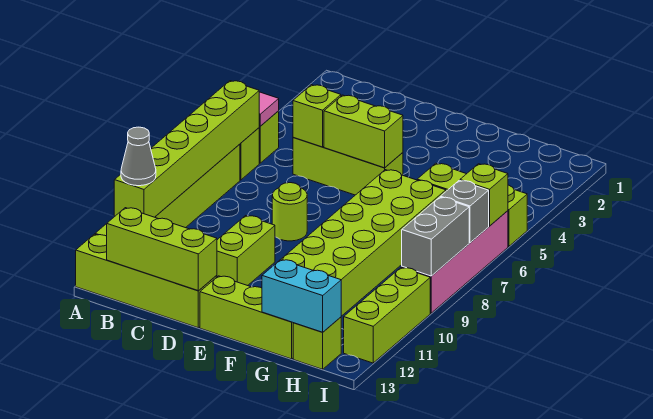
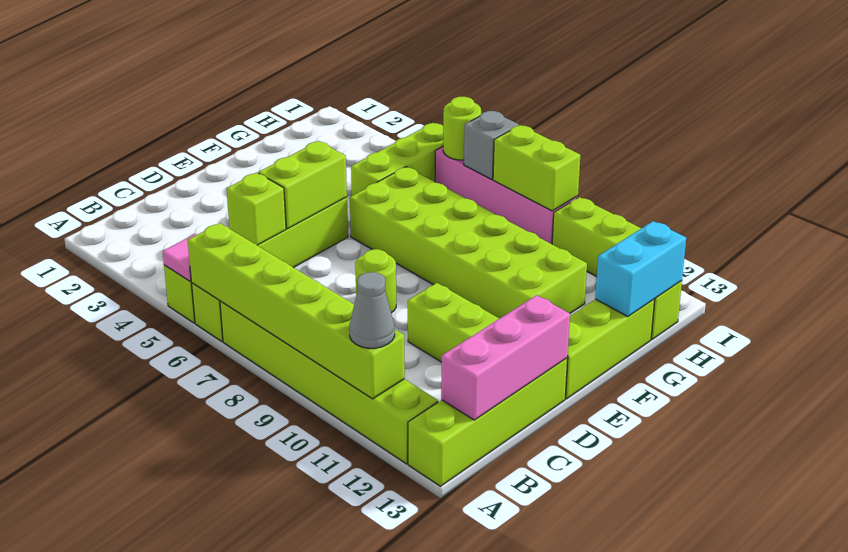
lime 1x3 brick [107,208,217,291] -> pink 1x3 brick [441,295,570,420]
lime 1x1 brick [460,164,508,226] -> lime 1x1 round brick [443,97,481,160]
grey 1x2 brick [402,197,469,276] -> lime 1x2 brick [493,125,580,211]

